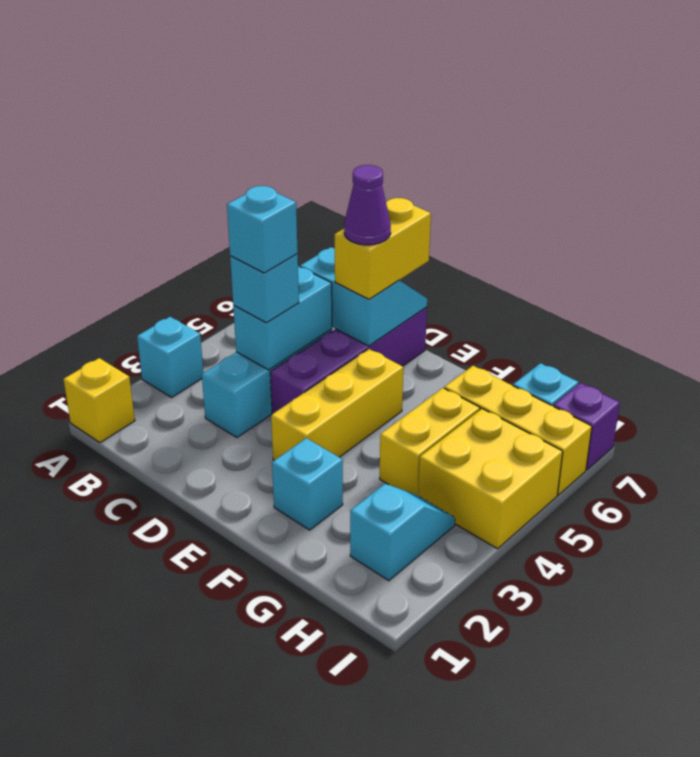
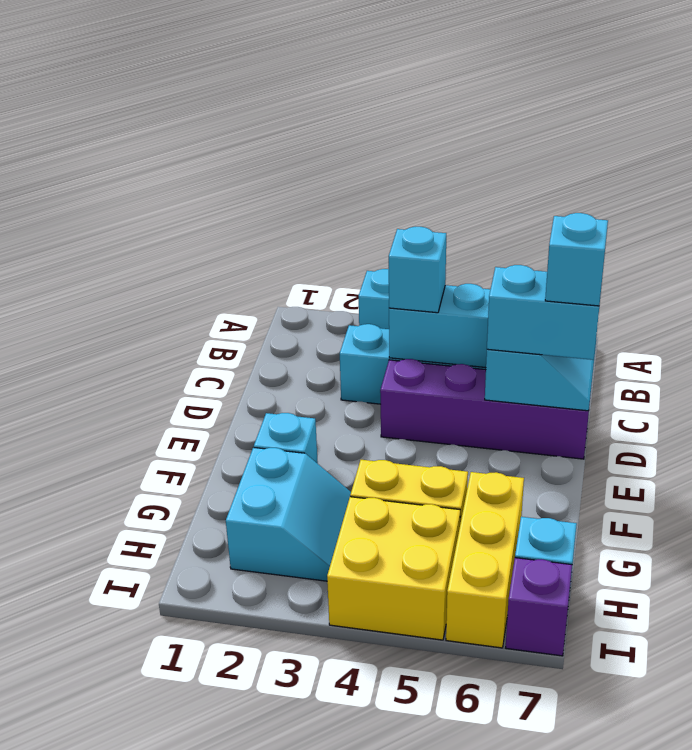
yellow 1x1 brick [64,358,135,443] -> none
cyan 1x1 brick [227,186,298,273] -> cyan 1x1 brick moved to [545,213,608,306]
yellow 1x2 brick [335,198,431,299] -> cyan 1x2 brick [487,265,600,360]
purple 1x1 cone [344,165,391,245] -> none
yellow 1x3 brick [271,349,403,460] -> none
cyan 1x2 slope [350,484,455,581] -> cyan 2x2 slope [226,447,351,581]

